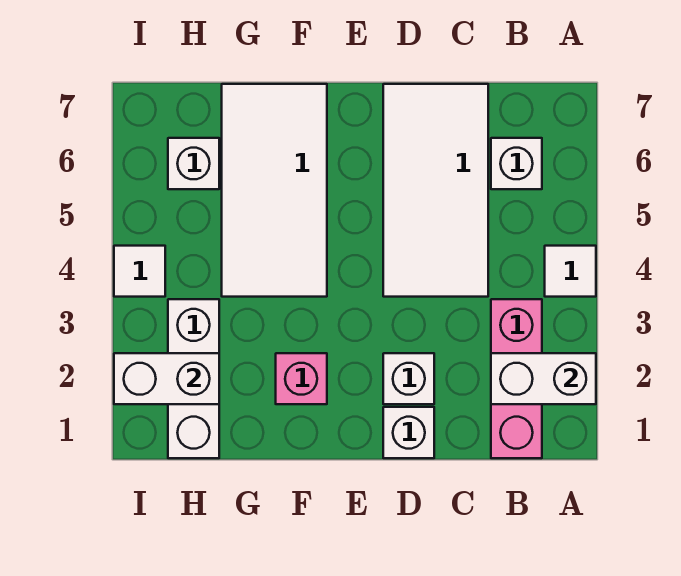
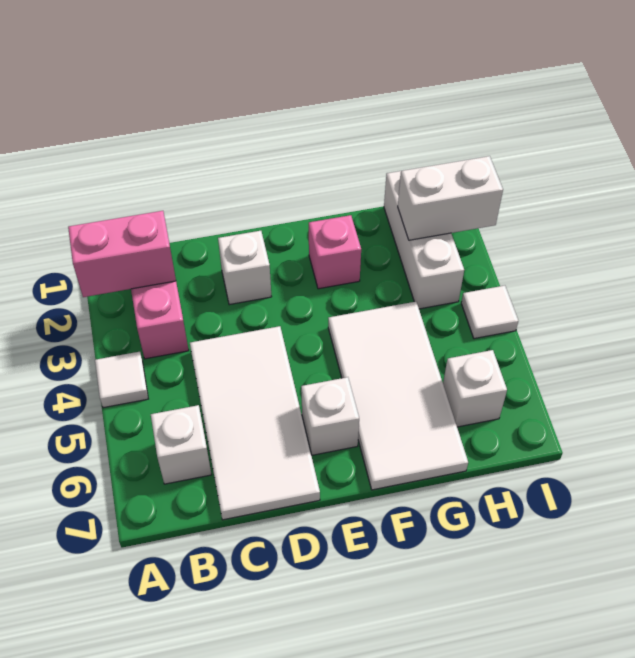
white 1x2 brick [491,353,596,404] -> pink 1x2 brick [68,211,176,297]
white 1x1 brick [383,407,434,458] -> white 1x1 brick moved to [301,377,359,455]

